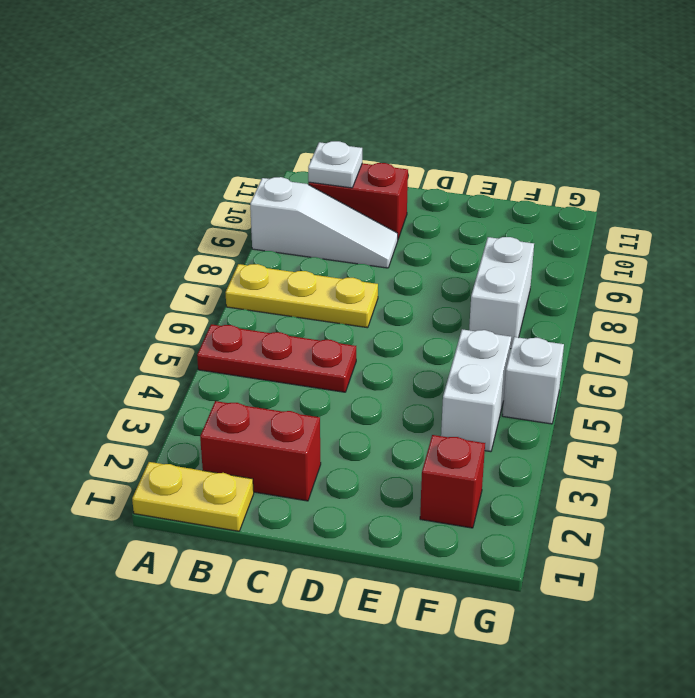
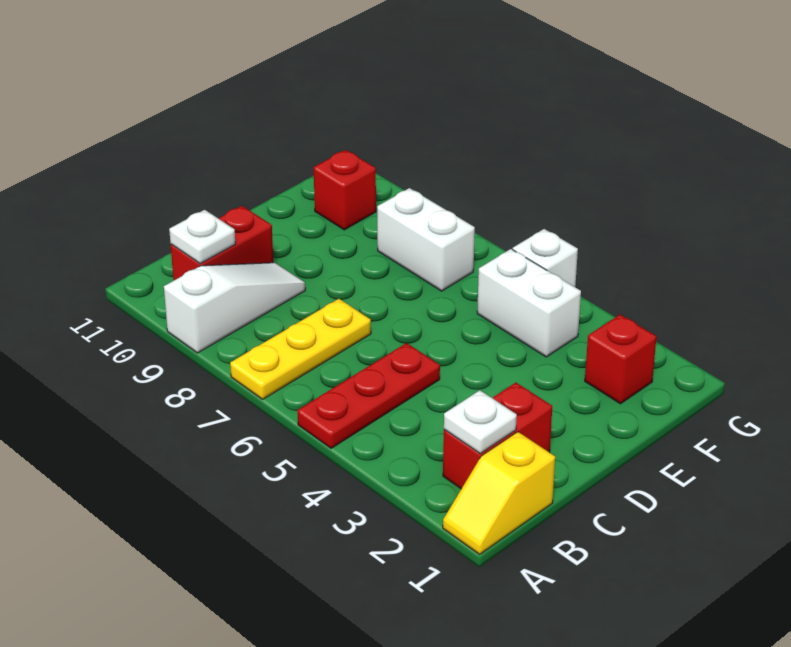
yellow 1x2 plate [132,462,254,531] -> yellow 1x2 slope [443,432,555,554]
none -> white 1x1 plate [444,390,517,453]
none -> red 1x1 brick [314,150,376,230]

